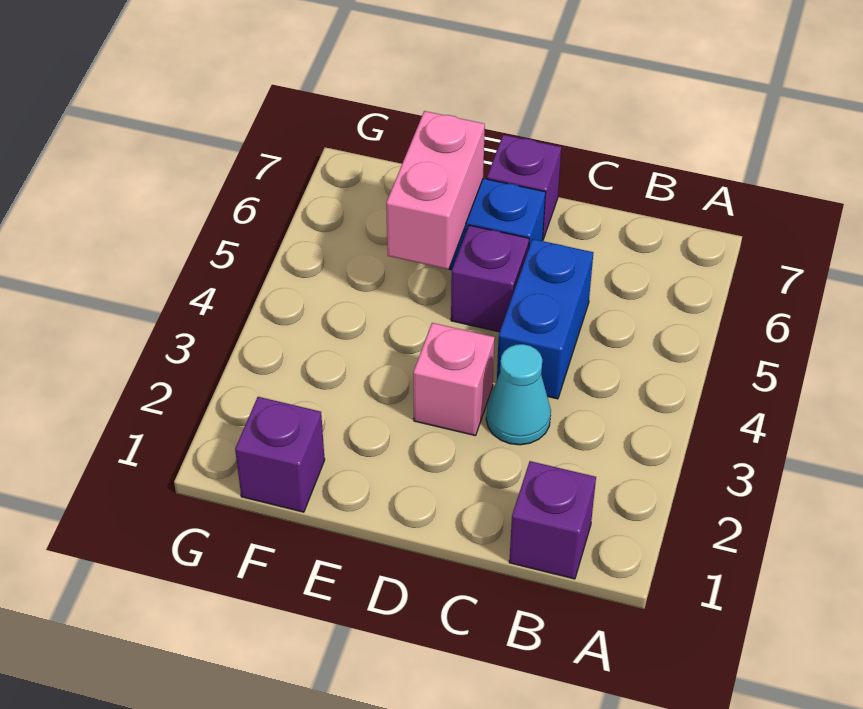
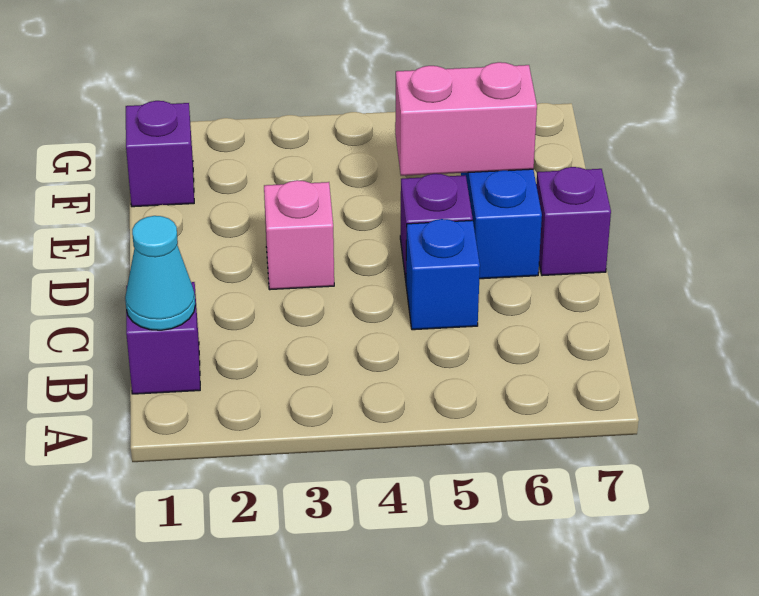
cyan 1x1 cone [486,344,551,445] -> cyan 1x1 cone moved to [125,216,195,330]
blue 1x2 brick [497,239,593,399] -> blue 1x1 brick [406,219,480,330]

